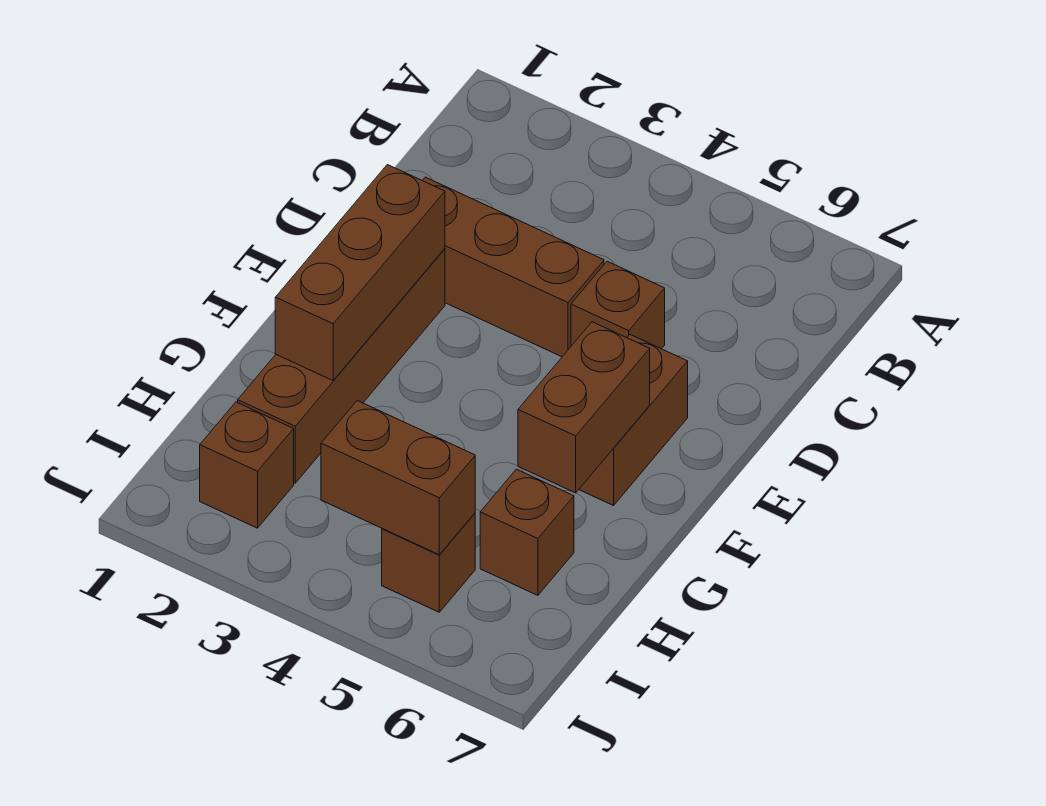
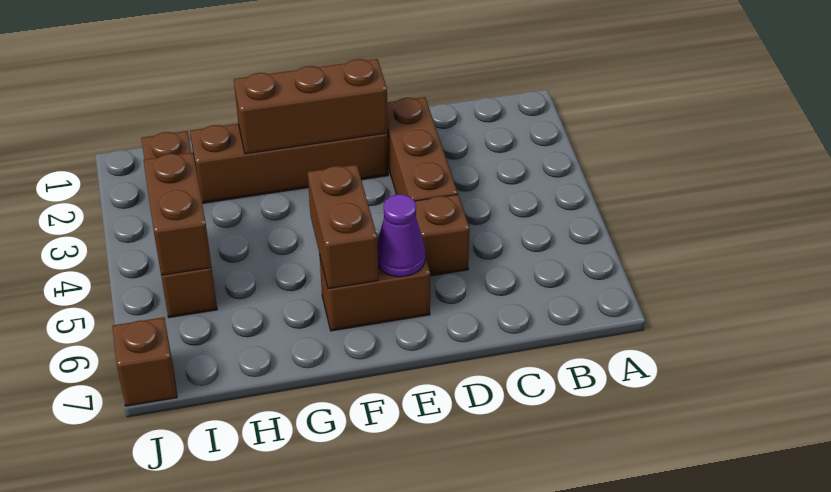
none -> purple 1x1 cone [377,194,425,277]
brown 1x2 brick [518,322,650,493] -> brown 1x2 brick turned to [308,165,378,289]
brown 1x1 brick [480,469,574,595] -> brown 1x1 brick moved to [112,317,177,406]

